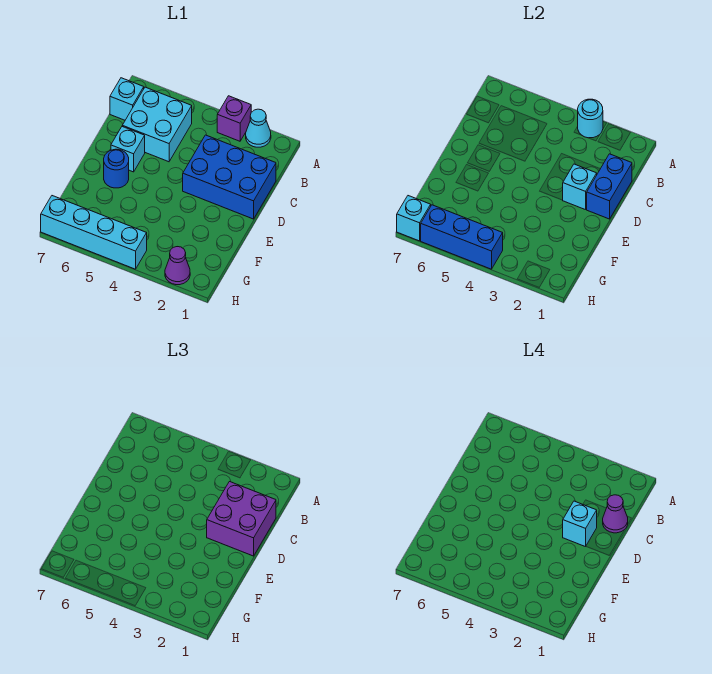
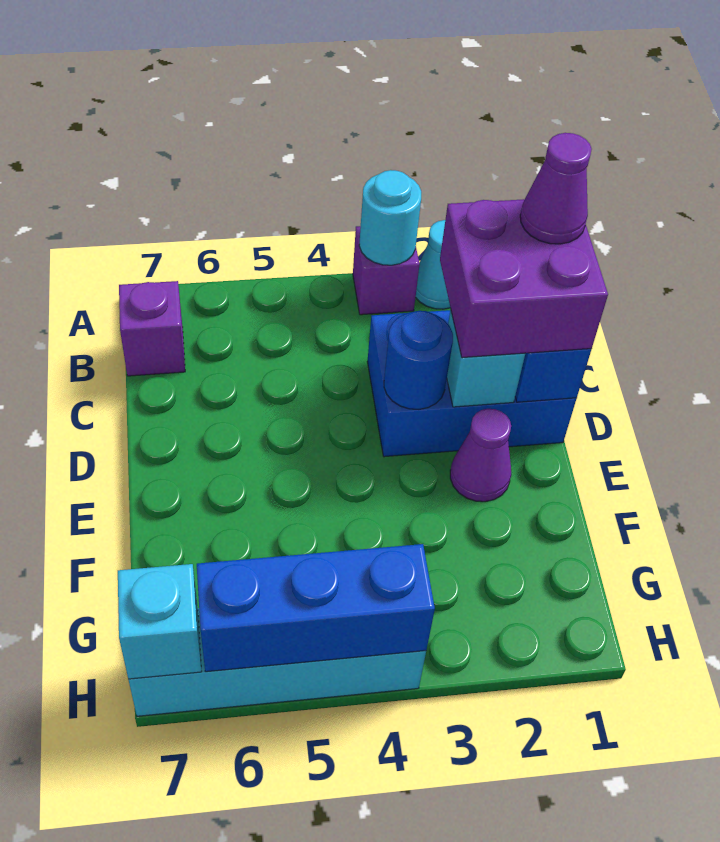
cyan 2x2 brick [122,87,192,162] -> none
cyan 1x1 brick [110,78,144,120] -> purple 1x1 brick [119,281,185,376]
cyan 1x1 brick [563,501,597,547] -> none
cyan 1x1 brick [111,127,145,172] -> none
blue 1x1 round brick [104,149,129,188] -> blue 1x1 round brick moved to [384,311,453,409]
purple 1x1 cone [165,247,190,285] -> purple 1x1 cone moved to [450,409,511,502]

